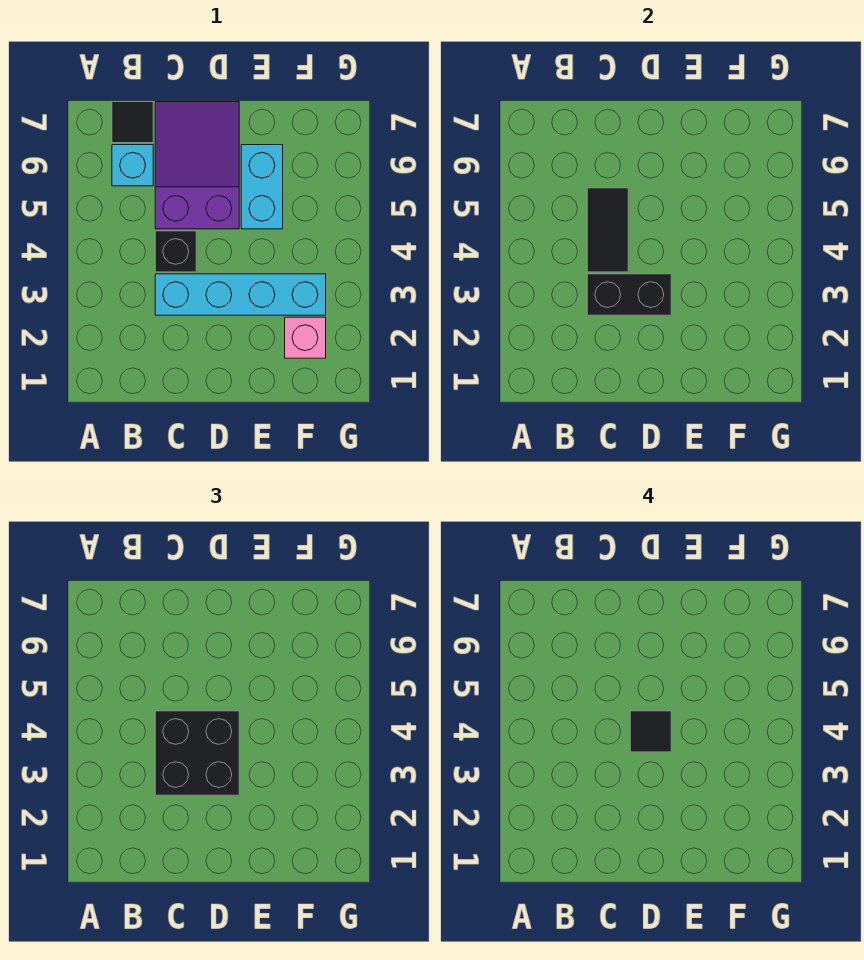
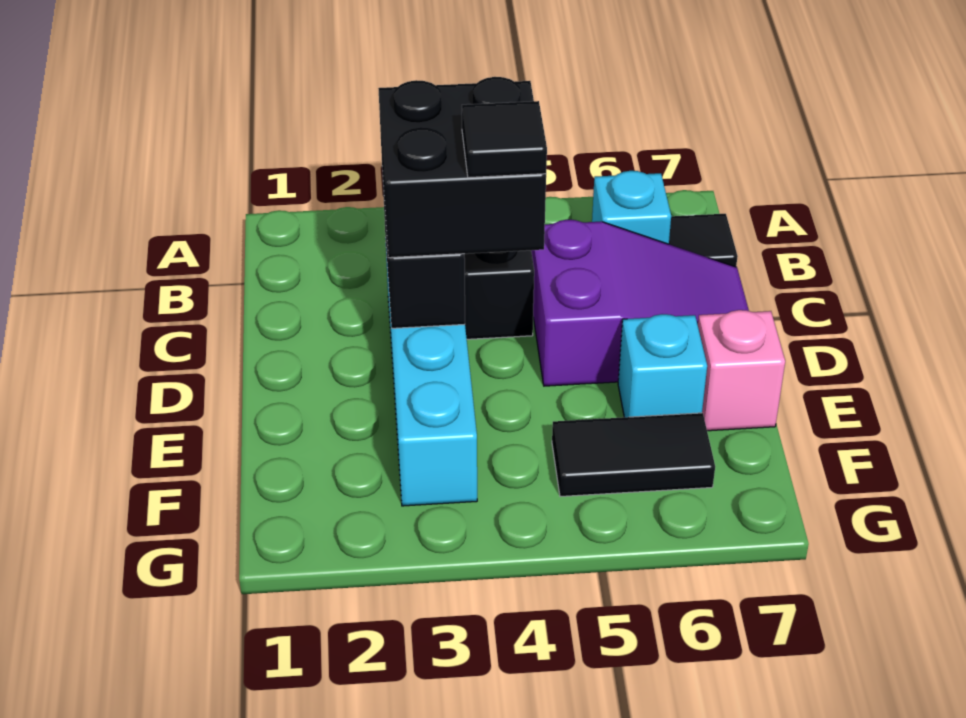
black 1x2 tile [587,188,628,272] -> black 1x2 tile moved to [552,413,715,497]
cyan 1x2 brick [241,145,283,229] -> cyan 1x1 brick [618,314,707,417]
pink 1x1 brick [285,317,326,358] -> pink 1x1 brick moved to [698,310,785,431]

